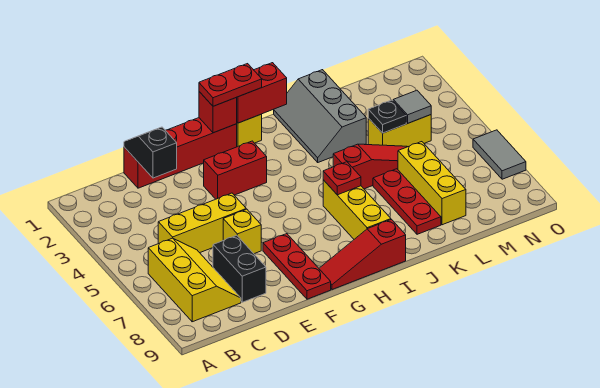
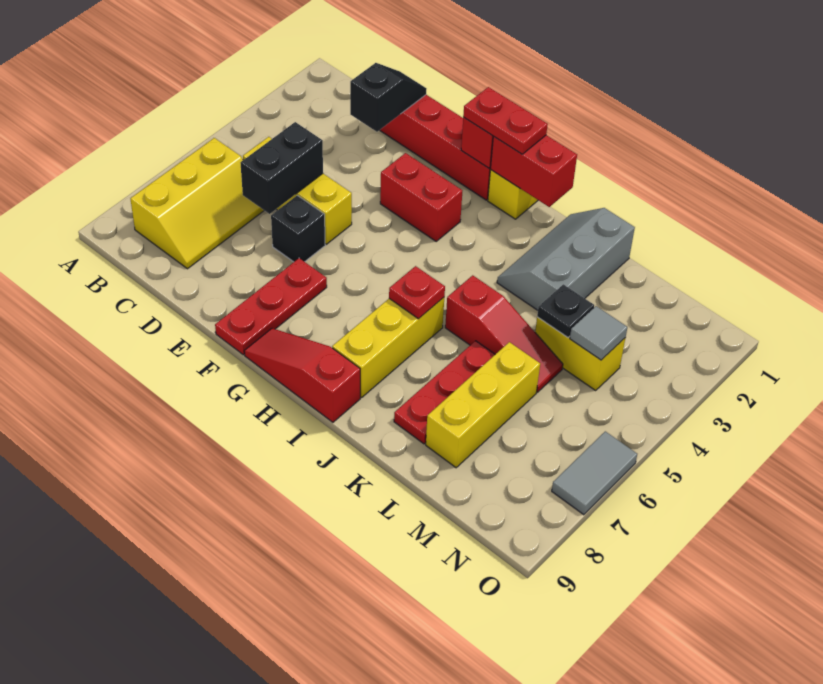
black 1x2 brick [213,235,266,302] -> black 1x2 brick moved to [241,122,323,214]
yellow 1x1 brick [223,209,261,254] -> black 1x1 brick [271,195,325,262]

